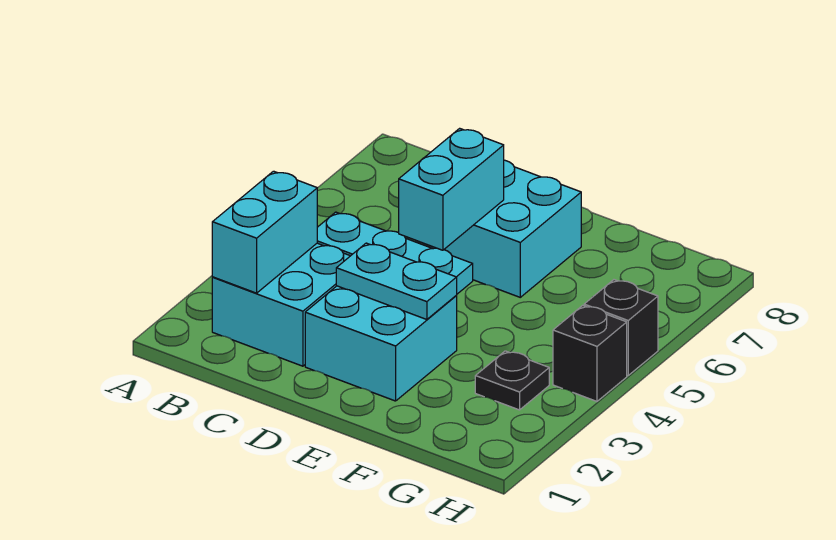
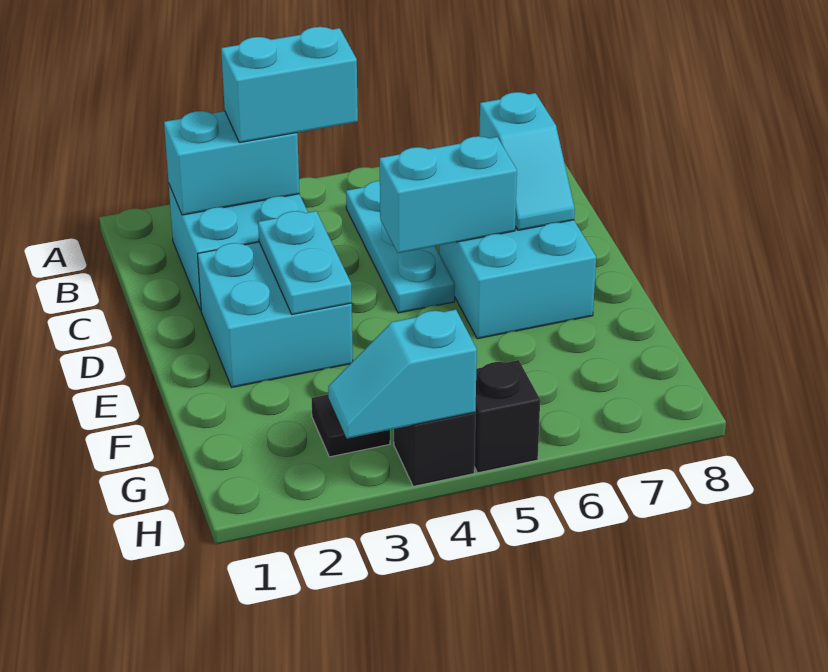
none -> cyan 1x2 brick [221,27,358,143]
none -> cyan 1x2 slope [479,92,575,230]
none -> cyan 1x2 slope [328,310,477,439]

